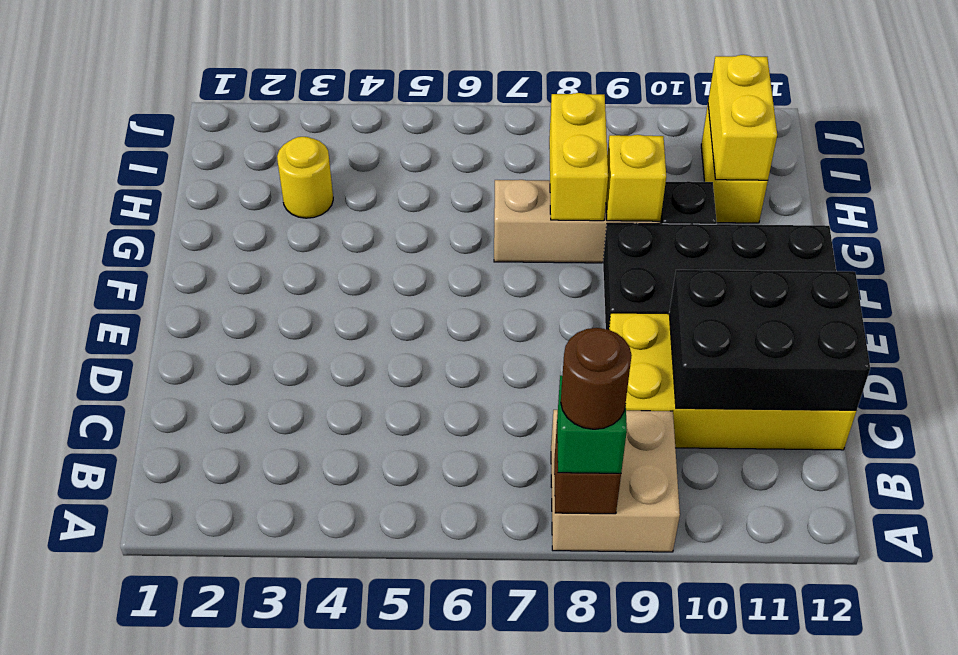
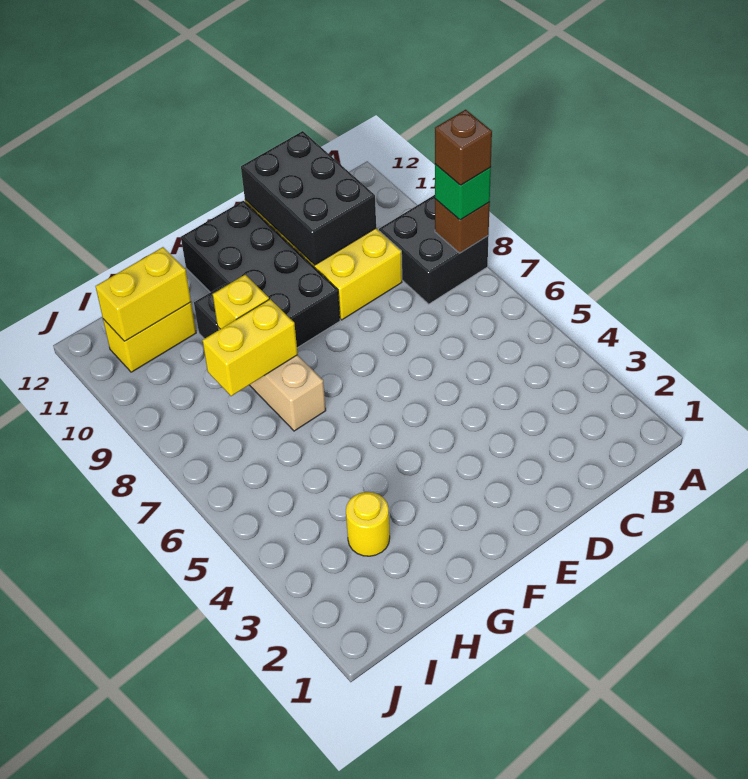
tan 2x2 brick [551,410,680,552] -> black 2x2 brick [379,195,489,304]
brown 1x1 round brick [561,328,632,429] -> brown 1x1 brick [435,110,492,185]

